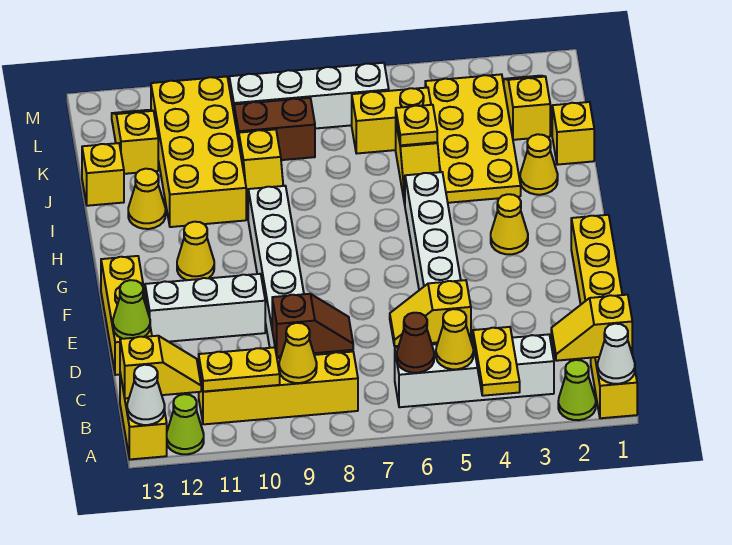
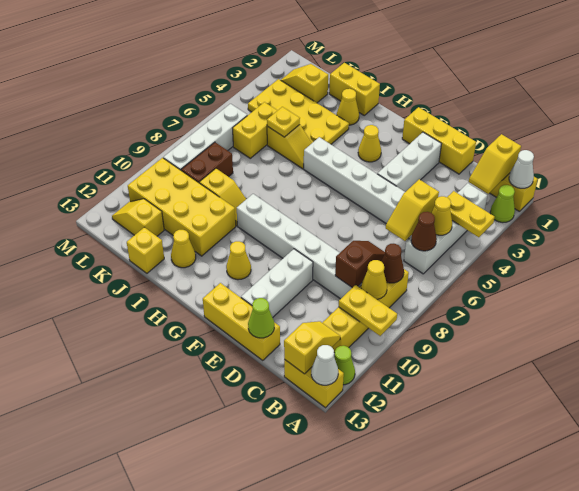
none -> brown 1x1 cone [381,243,404,283]
yellow 1x2 plate [199,347,280,392] -> yellow 1x2 plate turned to [339,285,397,336]
none -> white 1x3 brick [377,132,441,192]
yellow 1x1 brick [552,102,594,165] -> yellow 1x2 brick [329,63,380,115]

